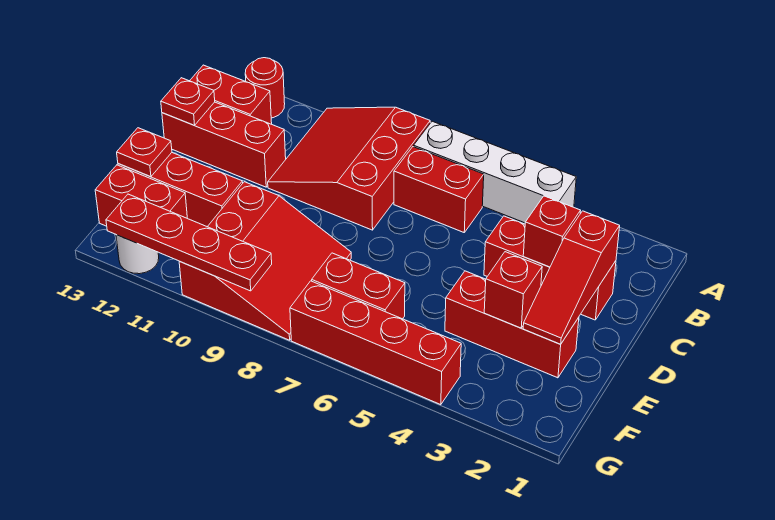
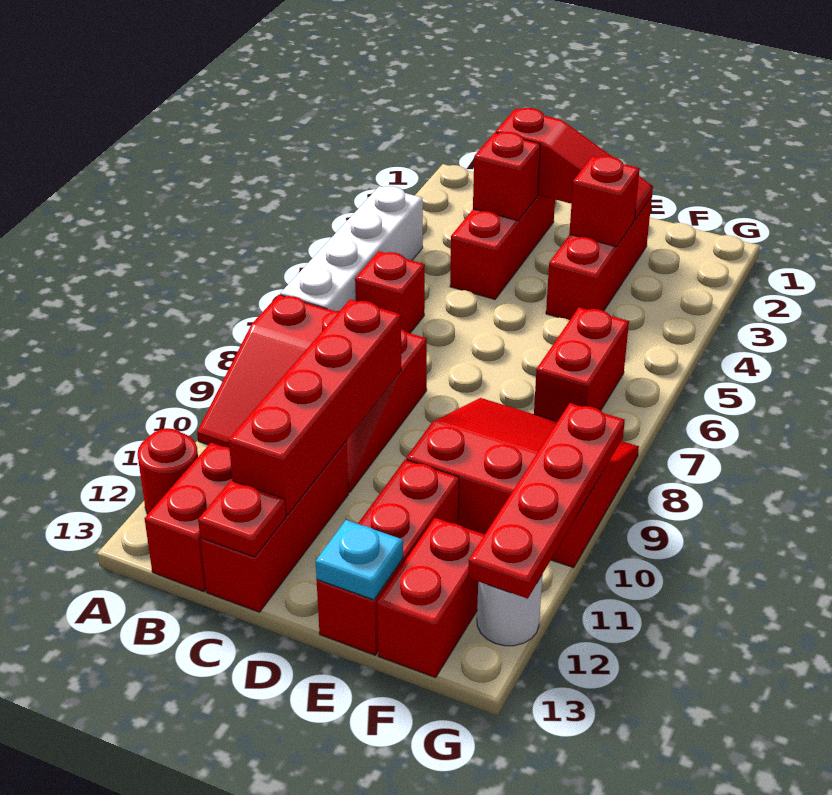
red 1x2 brick [394,147,484,232] -> red 1x1 brick [355,251,425,333]
red 1x1 plate [117,128,172,177] -> cyan 1x1 plate [316,520,403,600]
red 1x4 brick [290,281,461,405] -> red 1x4 brick moved to [229,299,401,515]

